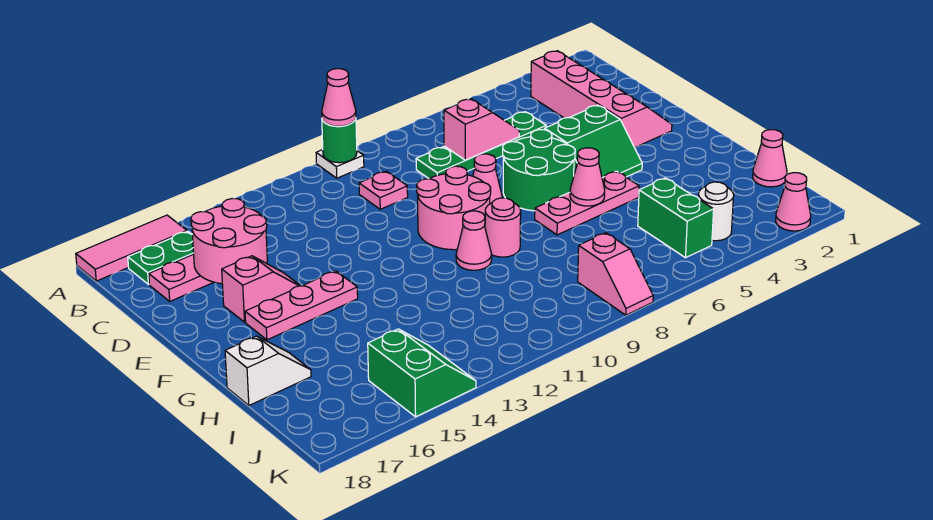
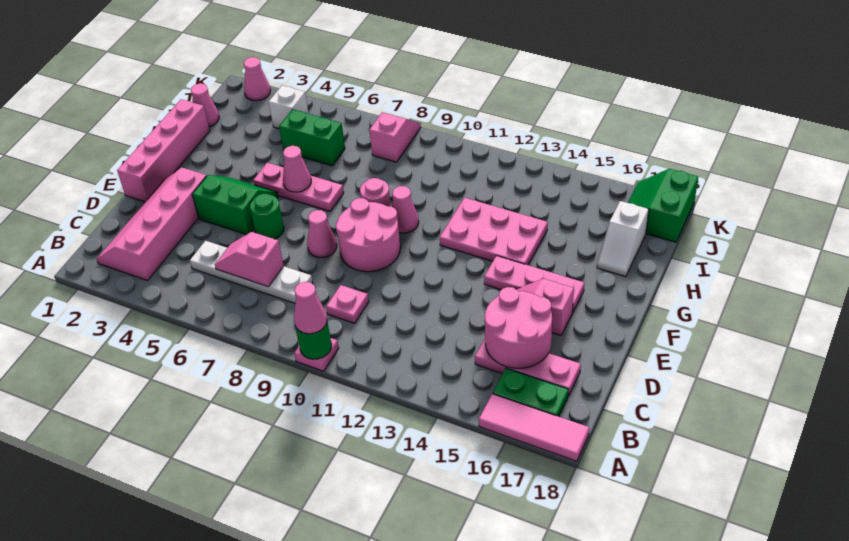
white 1x1 plate [316,150,364,178] -> pink 1x1 plate [295,338,339,371]
green 1x4 plate [416,112,546,179] -> white 1x4 plate [190,241,313,303]
none -> pink 1x4 brick [117,99,210,202]
green 2x2 round brick [503,130,575,211] -> green 1x1 round brick [250,194,284,239]
none -> pink 2x3 plate [440,198,548,265]
white 1x2 slope [225,336,311,405] -> white 1x2 slope turned to [597,201,649,277]
green 1x2 brick [638,178,714,258] -> green 1x2 brick turned to [279,109,345,166]
white 1x1 round brick [698,182,734,241] -> white 1x1 brick [269,86,309,129]
green 2x2 slope [368,329,476,417] -> green 2x2 slope moved to [628,169,698,242]

